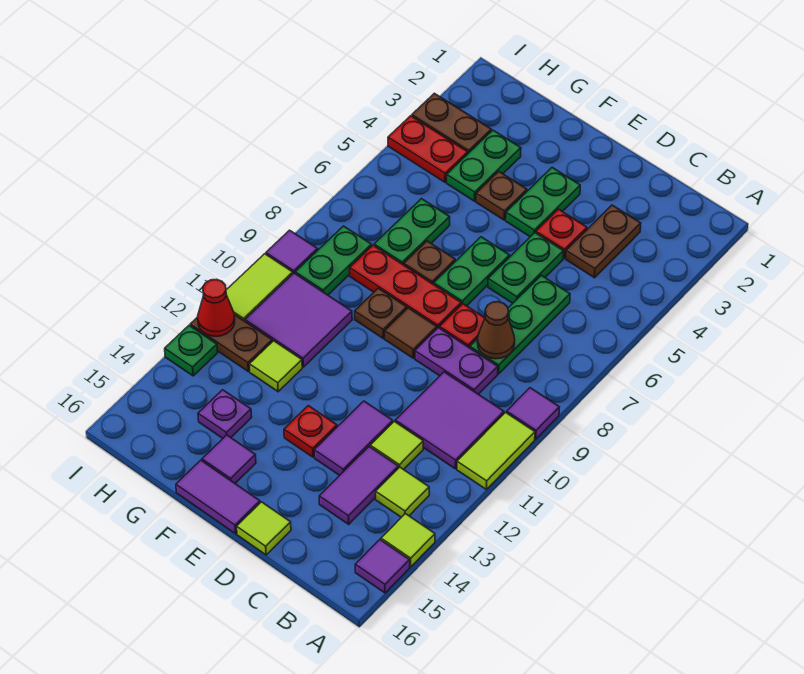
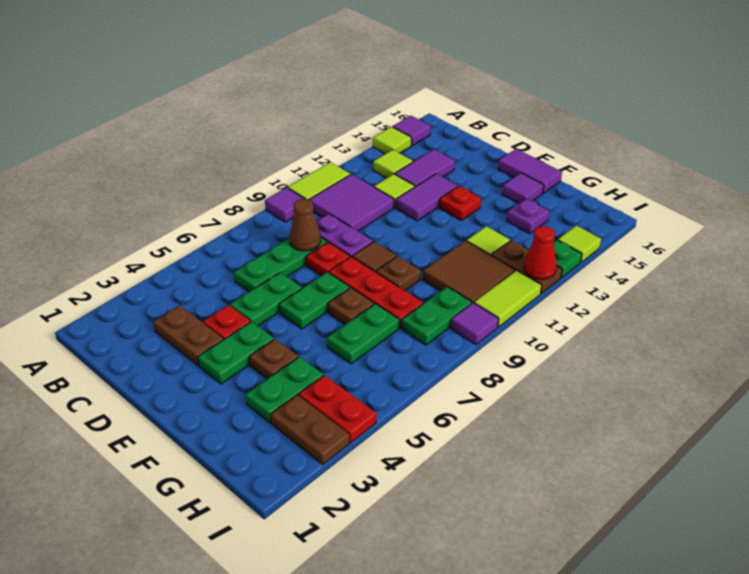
brown 1x2 plate [566,205,641,278] -> brown 1x2 plate turned to [153,306,223,365]
lime 1x1 tile [237,502,291,555] -> lime 1x1 tile moved to [558,225,601,262]
purple 2x2 tile [245,273,352,367] -> brown 2x2 tile [423,241,515,303]

